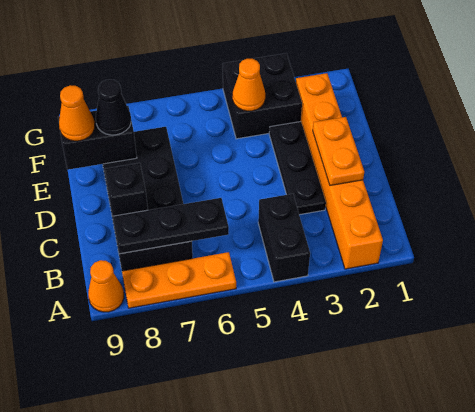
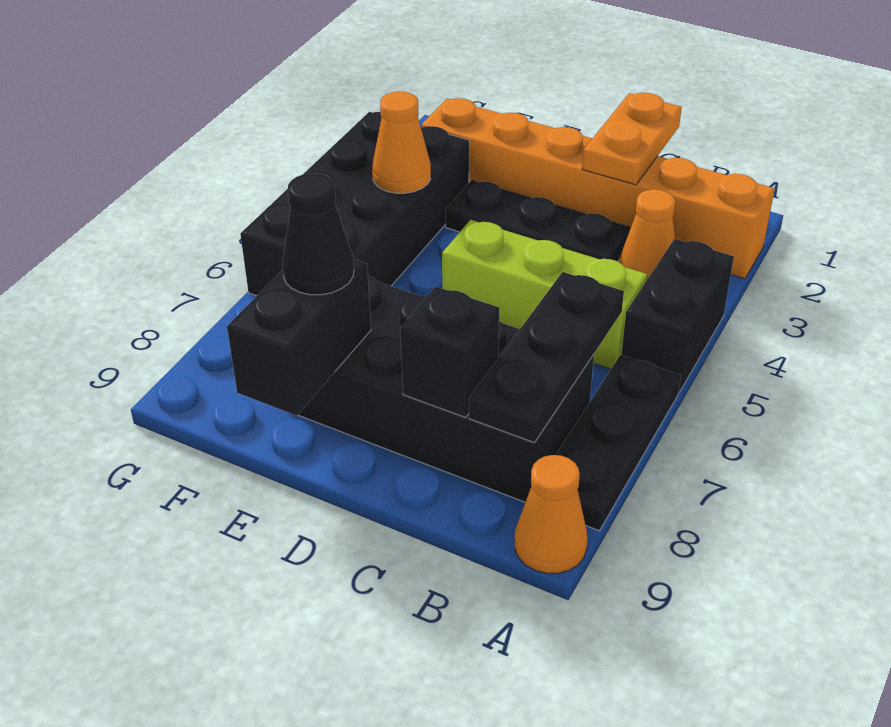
black 1x2 brick [258,194,310,282] -> black 1x2 brick turned to [621,239,734,392]
orange 1x3 plate [122,252,236,308] -> black 1x3 plate [556,355,681,531]
none -> lime 1x3 brick [442,220,647,369]
orange 1x2 plate [313,117,364,186] -> orange 1x2 plate turned to [582,93,682,185]
orange 1x1 cone [59,85,95,141] -> orange 1x1 cone moved to [619,189,675,279]
black 2x2 brick [223,53,302,139] -> black 2x4 brick [240,112,469,296]

